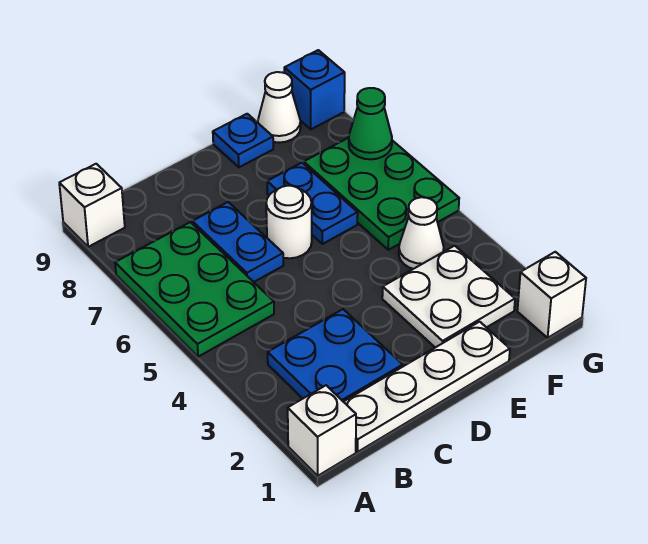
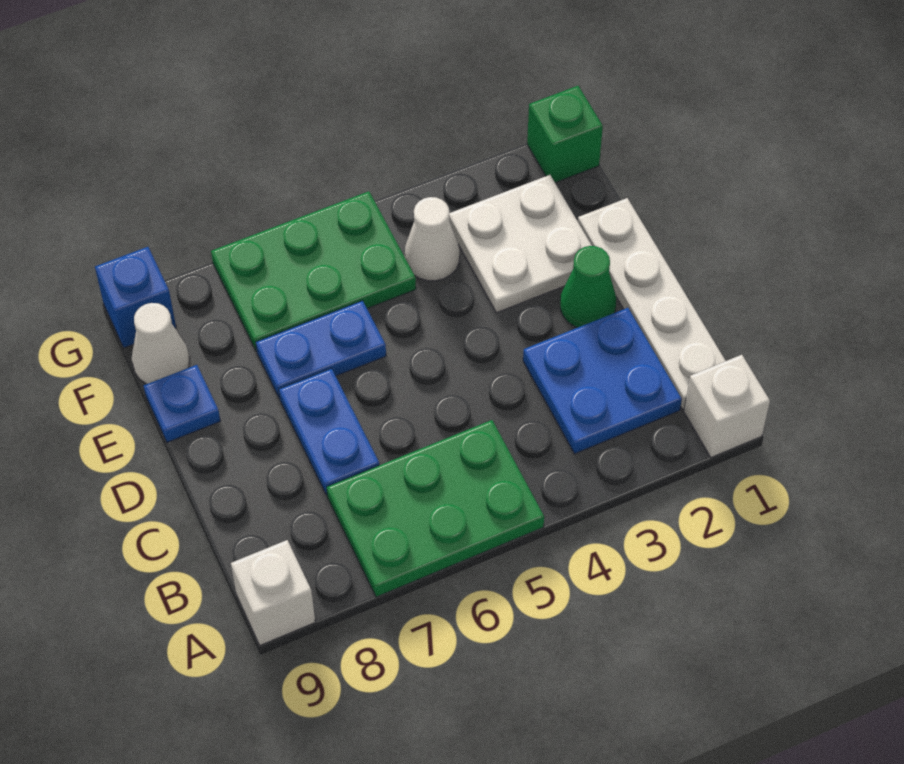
blue 1x2 plate [192,202,283,282] -> blue 1x2 plate turned to [279,368,379,495]
white 1x1 round brick [266,186,312,258] -> none
white 1x1 brick [517,252,586,338] -> green 1x1 brick [527,86,603,183]
green 1x1 cone [349,88,392,159] -> green 1x1 cone moved to [560,246,616,328]

